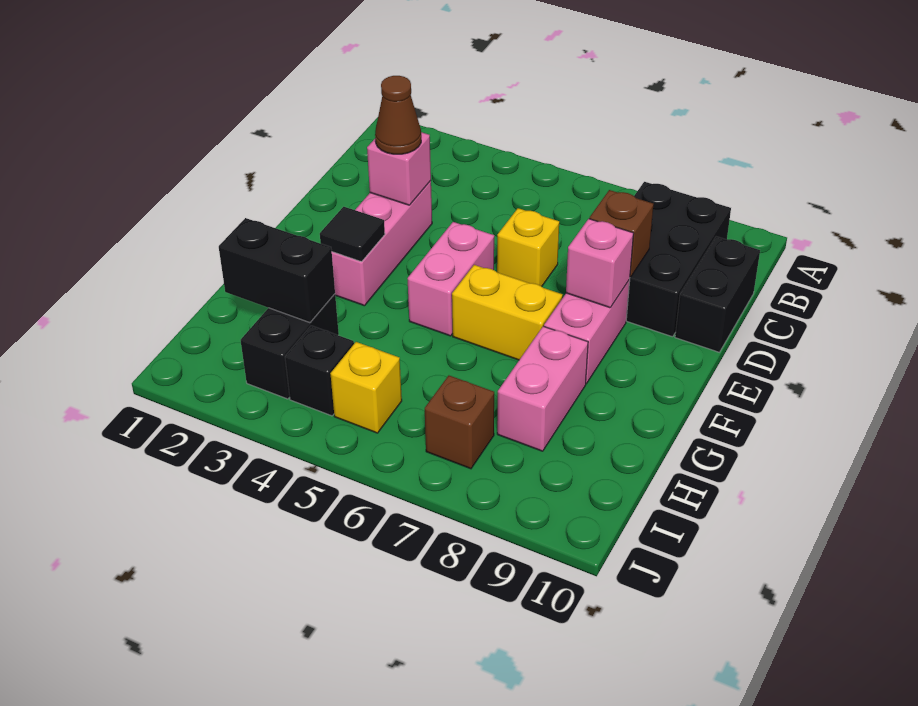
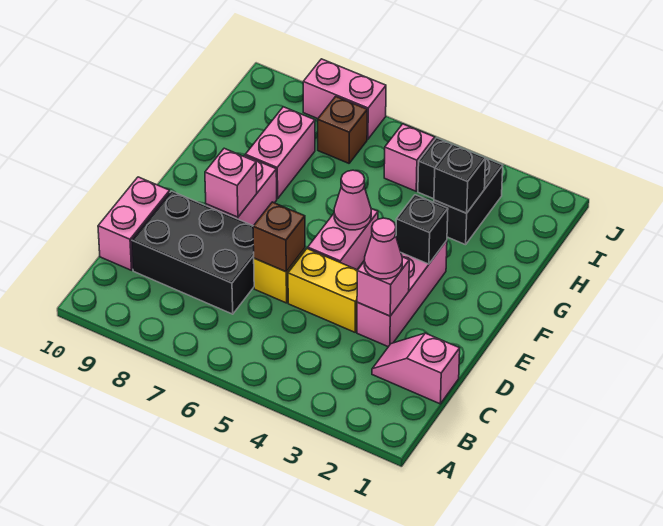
black 2x3 brick [626,182,731,337] -> black 2x3 brick turned to [132,191,254,314]
none -> pink 1x2 slope [372,333,460,404]
black 1x2 brick [675,237,760,352] -> pink 1x2 brick [98,177,170,270]
brown 1x1 cone [375,76,421,154] -> pink 1x1 cone [364,218,402,279]
brown 1x1 brick [589,190,653,277] -> brown 1x1 brick moved to [253,202,305,272]
black 1x1 tile [320,207,385,262] -> black 1x1 brick [396,195,448,264]
none -> pink 1x1 cone [334,170,371,230]
yellow 1x2 brick [452,265,563,360] -> yellow 1x2 brick moved to [288,249,358,332]
black 1x2 brick [219,218,335,323] -> black 1x1 brick [434,145,486,213]
yellow 1x1 brick [331,342,402,433] -> pink 1x1 brick [384,124,435,191]
none -> pink 1x2 brick [303,59,386,139]

